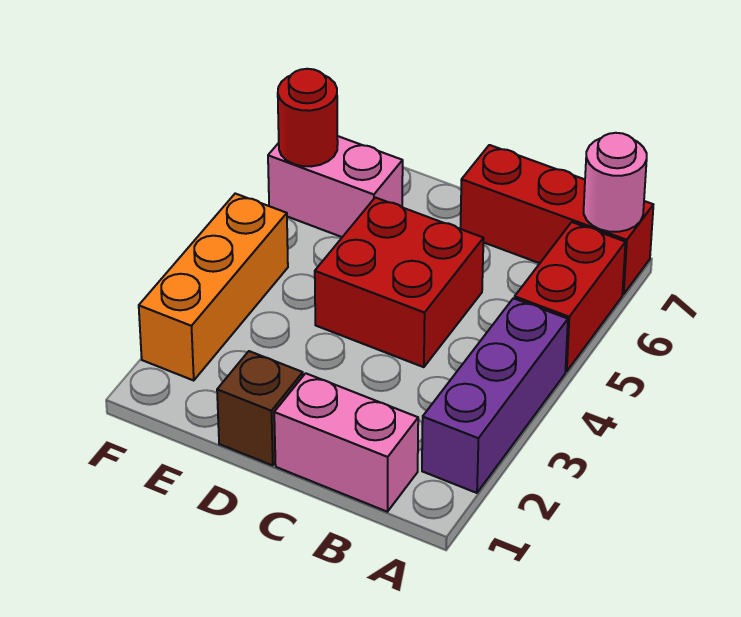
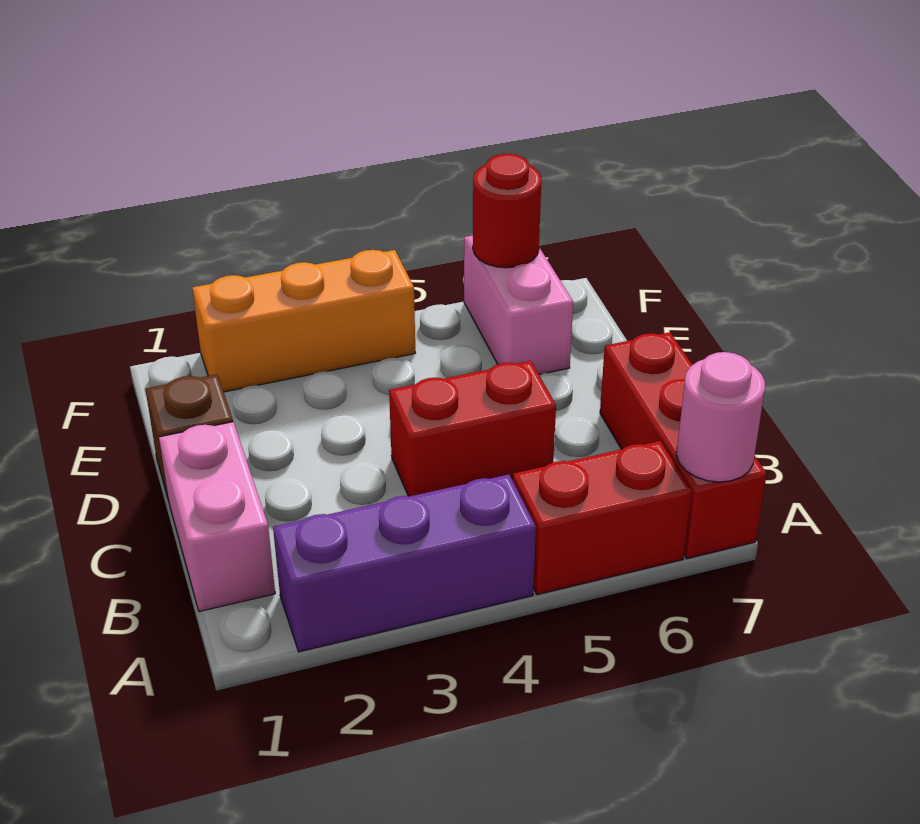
red 2x2 brick [315,197,484,367] -> red 1x2 brick [389,361,556,496]

